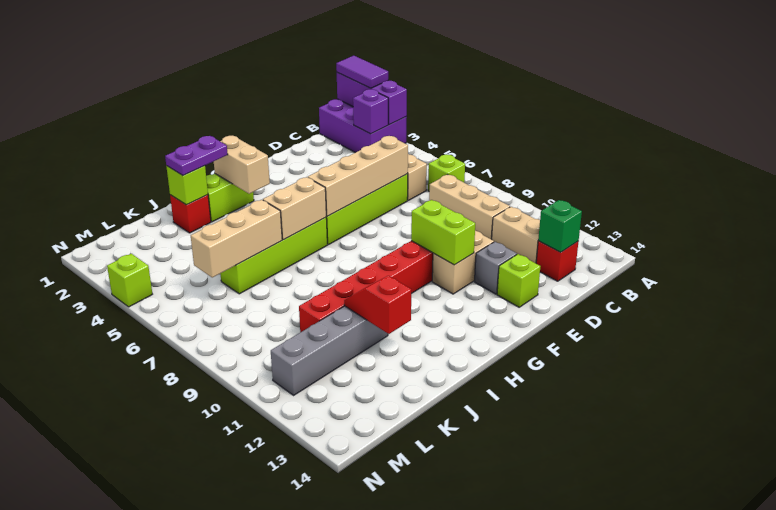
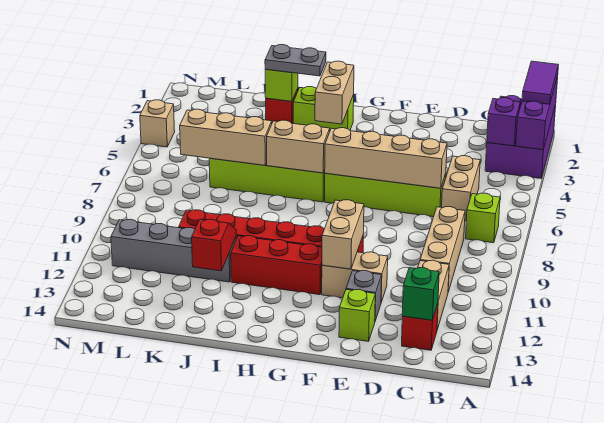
lime 1x2 brick [411,200,475,265] -> tan 1x2 brick [322,200,364,269]
none -> red 1x3 brick [231,236,322,295]
purple 1x2 plate [165,136,228,175] -> grey 1x2 plate [265,45,326,76]
lime 1x1 brick [107,254,152,307] -> tan 1x1 brick [140,100,175,147]

